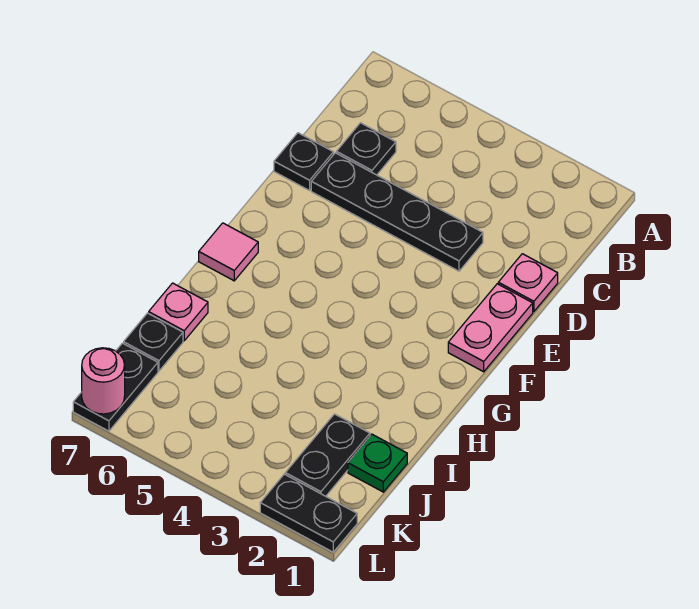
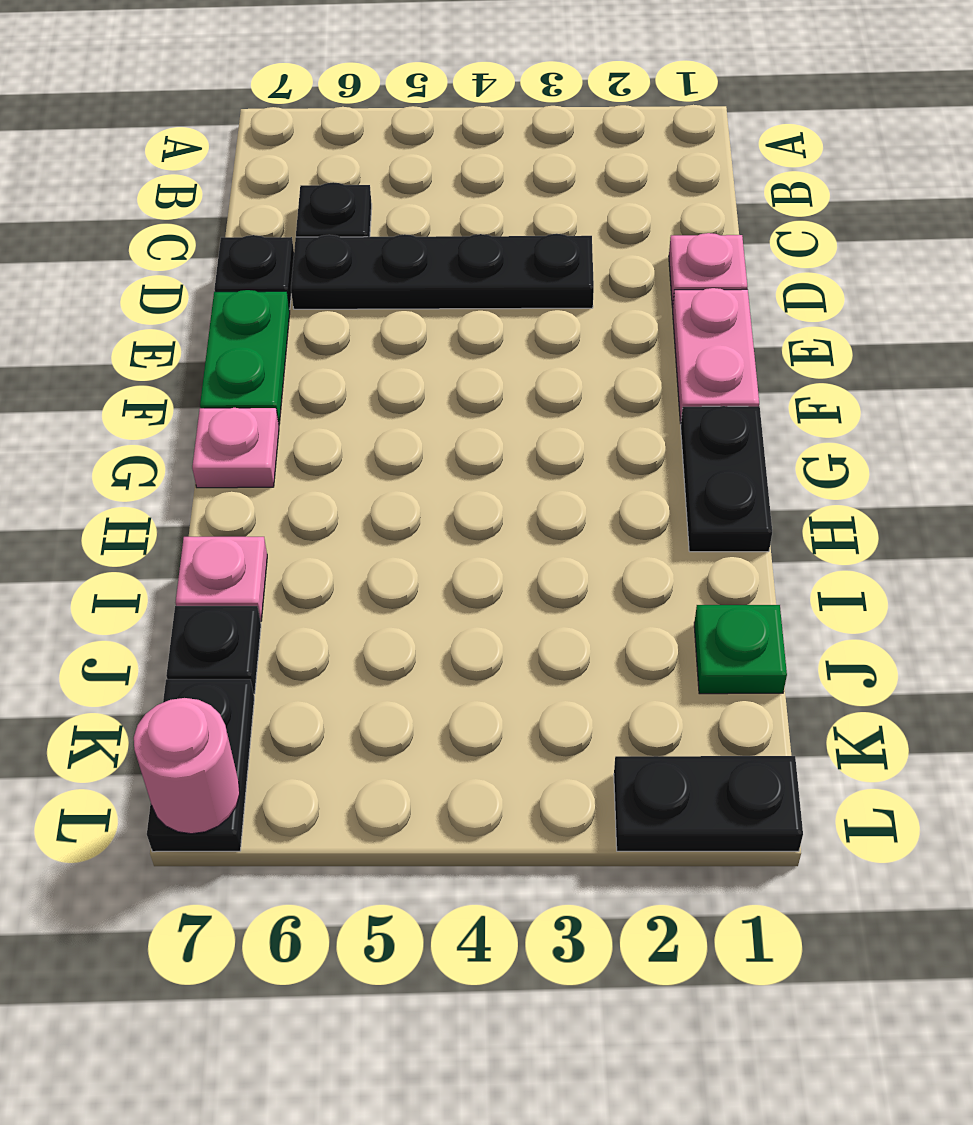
none -> green 1x2 plate [200,290,290,424]
pink 1x1 tile [199,223,258,281] -> pink 1x1 plate [192,408,279,488]
black 1x2 plate [285,414,370,496] -> black 1x2 plate moved to [681,406,772,552]

